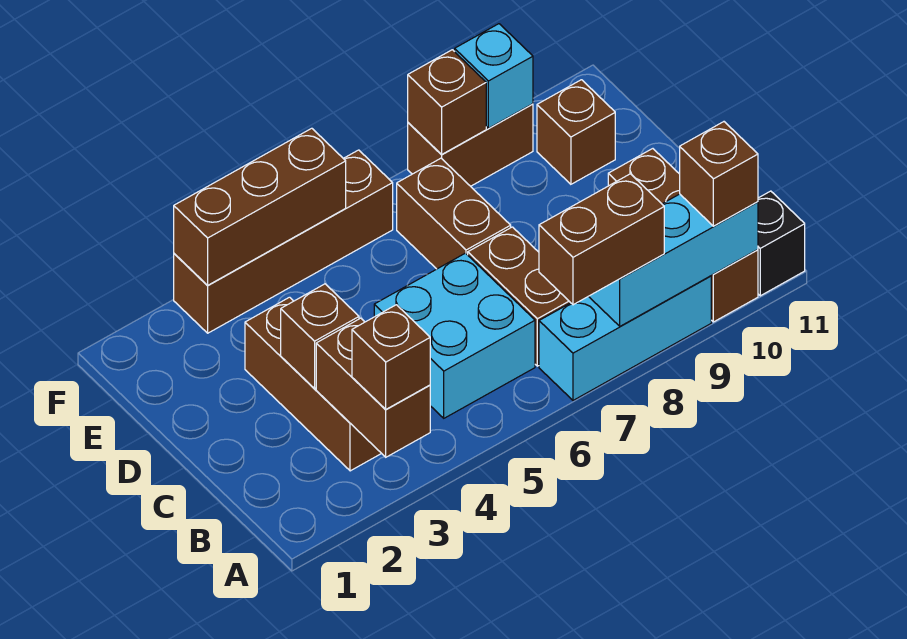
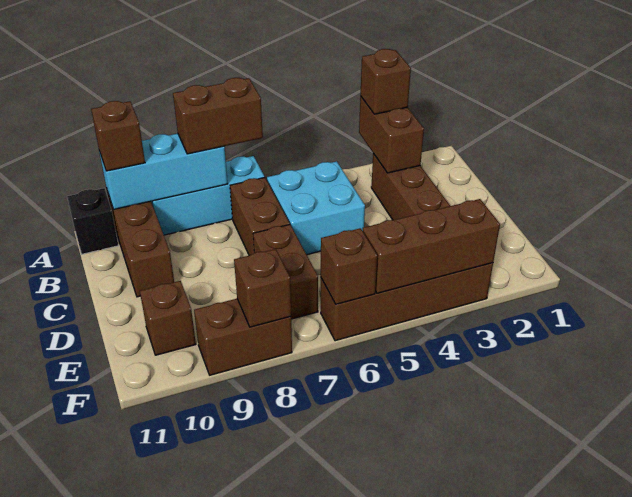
brown 1x1 brick [281,284,359,388] -> brown 1x1 brick moved to [321,228,377,304]
cyan 1x1 brick [455,24,533,128] -> none

